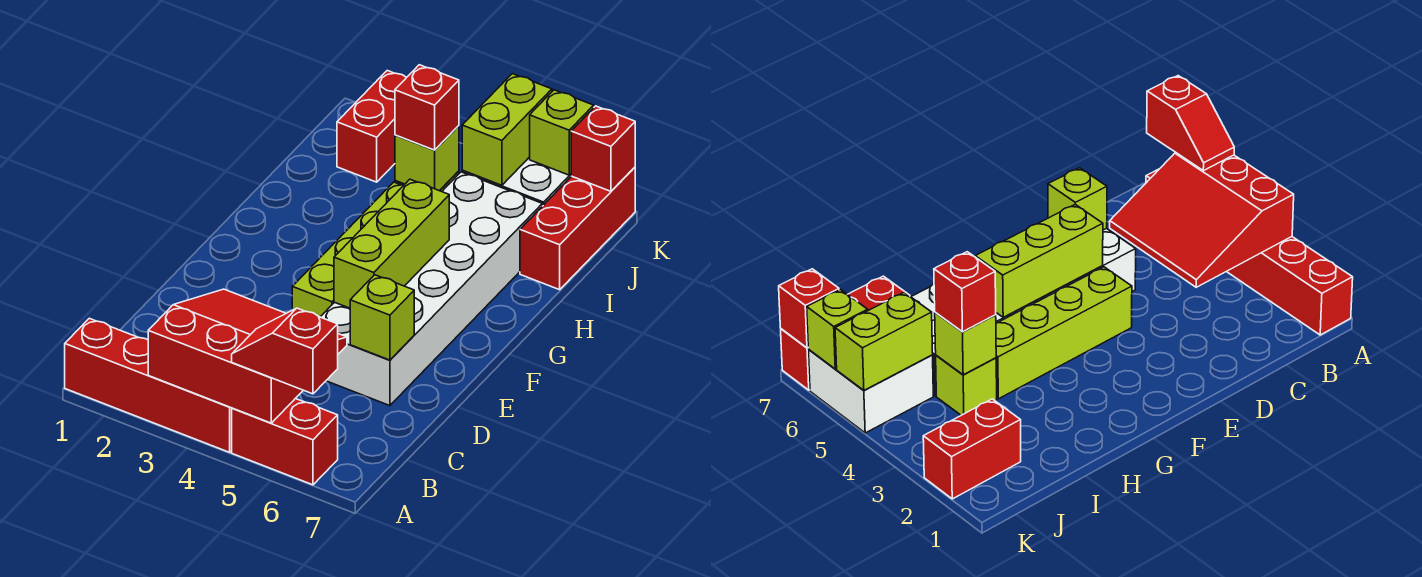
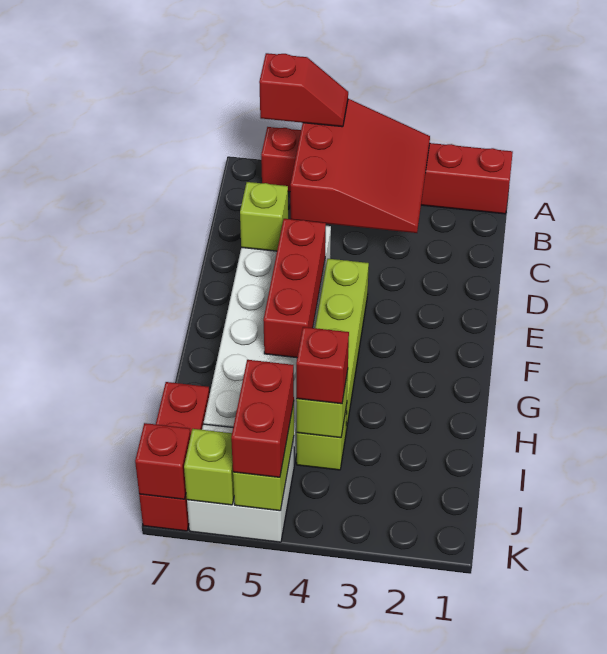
red 3x3 slope [148,289,347,423] -> red 3x3 slope turned to [290,99,430,233]
lime 1x3 brick [334,179,449,308] -> red 1x3 brick [263,219,326,358]
red 1x2 brick [337,71,407,182] -> red 1x2 brick moved to [231,360,294,477]

